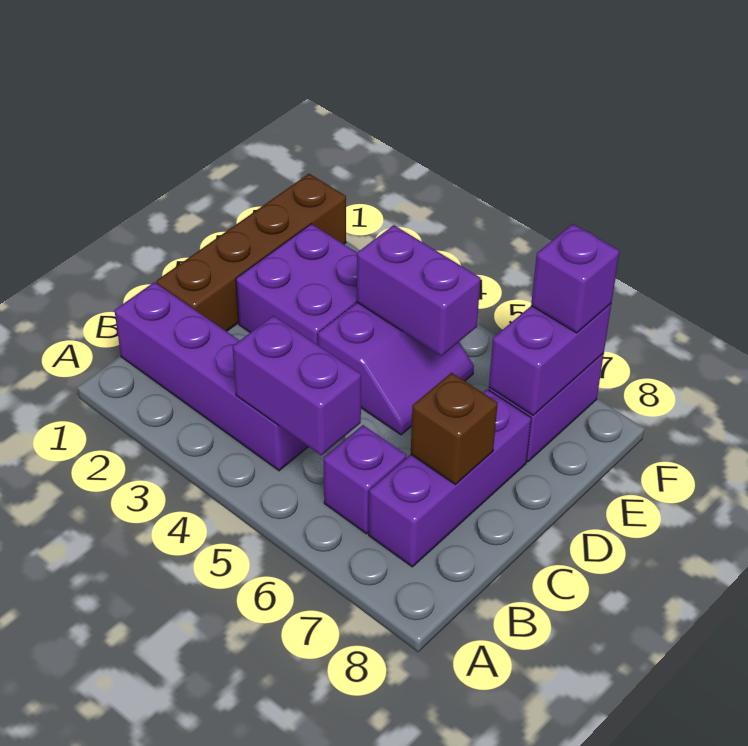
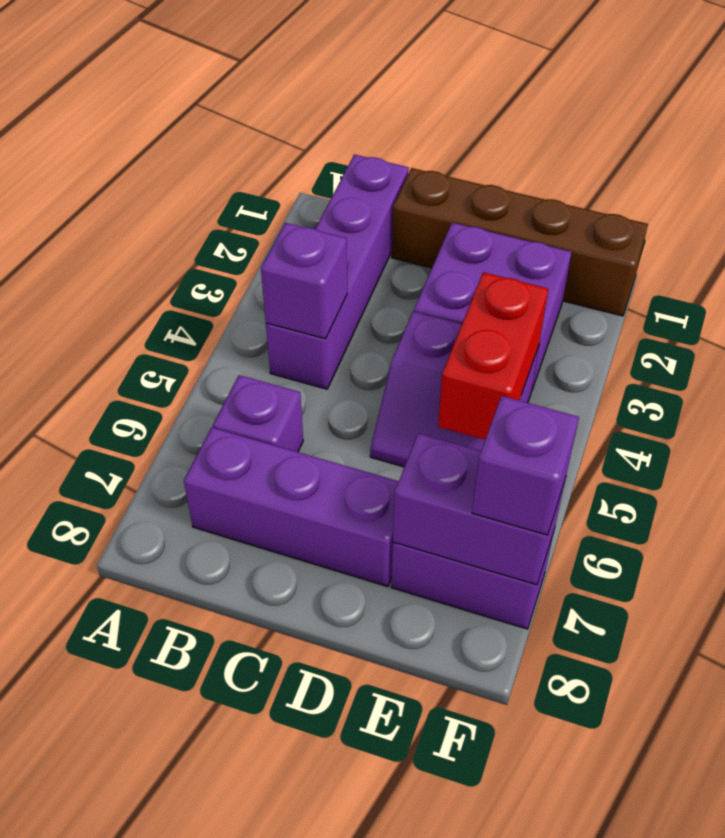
purple 1x2 brick [233,316,361,455] -> purple 1x1 brick [261,223,347,339]
brown 1x1 brick [411,373,498,484] -> none
purple 1x2 brick [357,225,481,356] -> red 1x2 brick [438,272,548,440]

